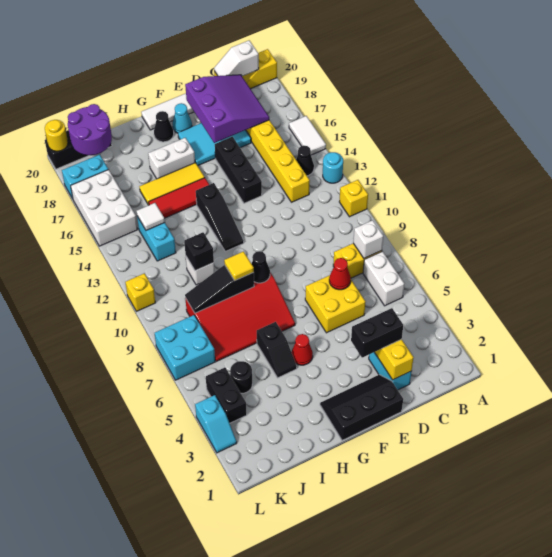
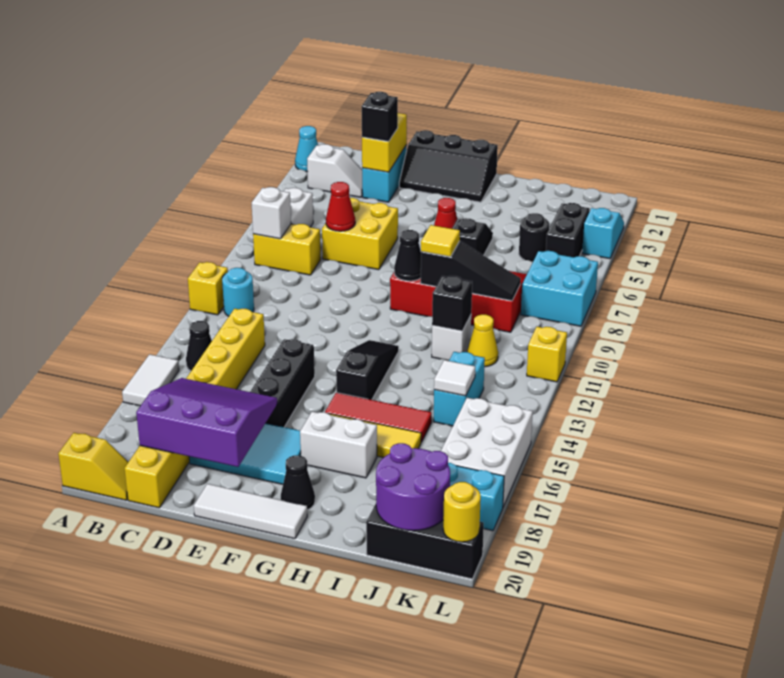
cyan 1x1 round brick [323,152,343,183] -> cyan 1x1 round brick moved to [222,268,254,316]
white 1x2 slope [214,41,259,76] -> white 1x2 slope moved to [307,144,363,197]
purple 3x3 slope [185,75,269,143] -> purple 3x3 slope turned to [136,378,277,467]
black 1x2 brick [351,308,403,358] -> black 1x1 brick [362,92,398,142]
cyan 1x1 cone [173,103,192,133] -> cyan 1x1 cone moved to [295,126,318,172]
none -> yellow 1x1 cone [467,315,498,367]

